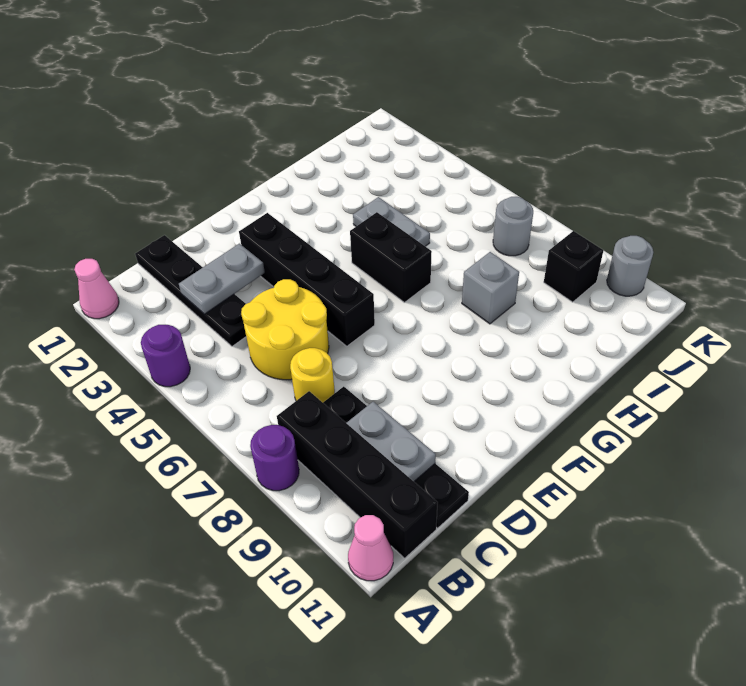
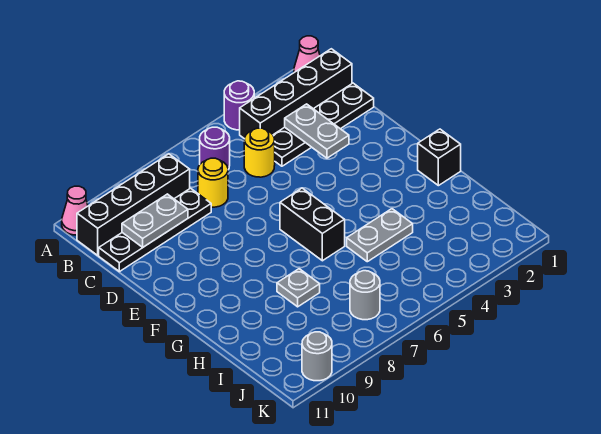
purple 1x1 round brick [250,425,299,491] -> purple 1x1 round brick moved to [200,127,230,170]
yellow 2x2 round brick [241,279,329,380] -> yellow 1x1 round brick [244,128,275,177]
black 1x4 brick [239,213,375,346] -> black 1x4 brick moved to [240,49,352,139]
black 1x2 brick [350,212,432,302] -> black 1x2 brick turned to [280,188,345,261]
grey 1x1 brick [462,252,519,324] -> grey 1x1 plate [277,269,320,307]
black 1x1 brick [544,231,604,302] -> black 1x1 brick moved to [418,129,461,186]

